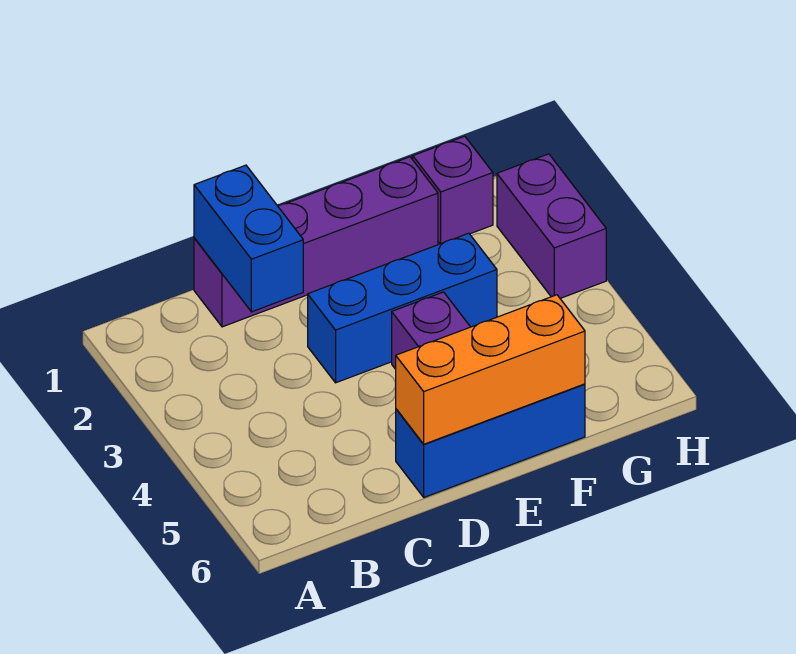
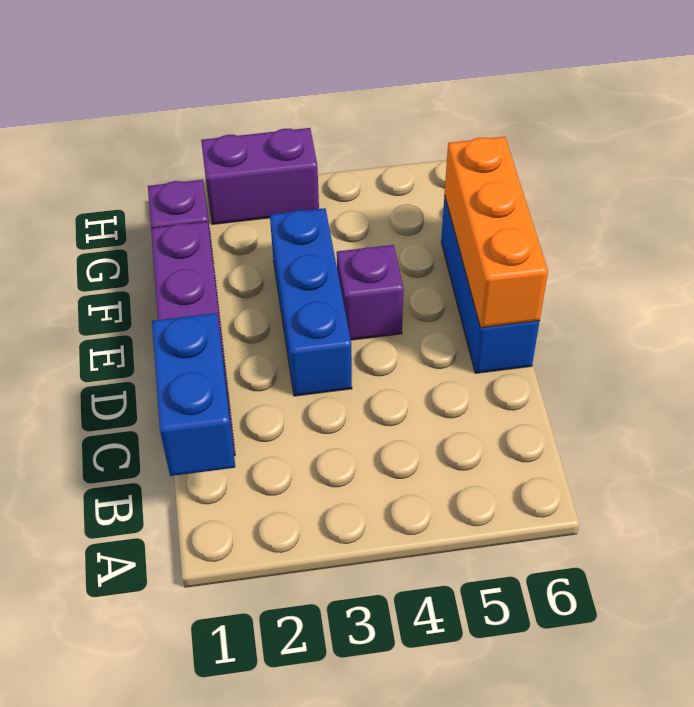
blue 1x2 brick [194,165,303,312] -> blue 1x2 brick turned to [152,313,235,476]

